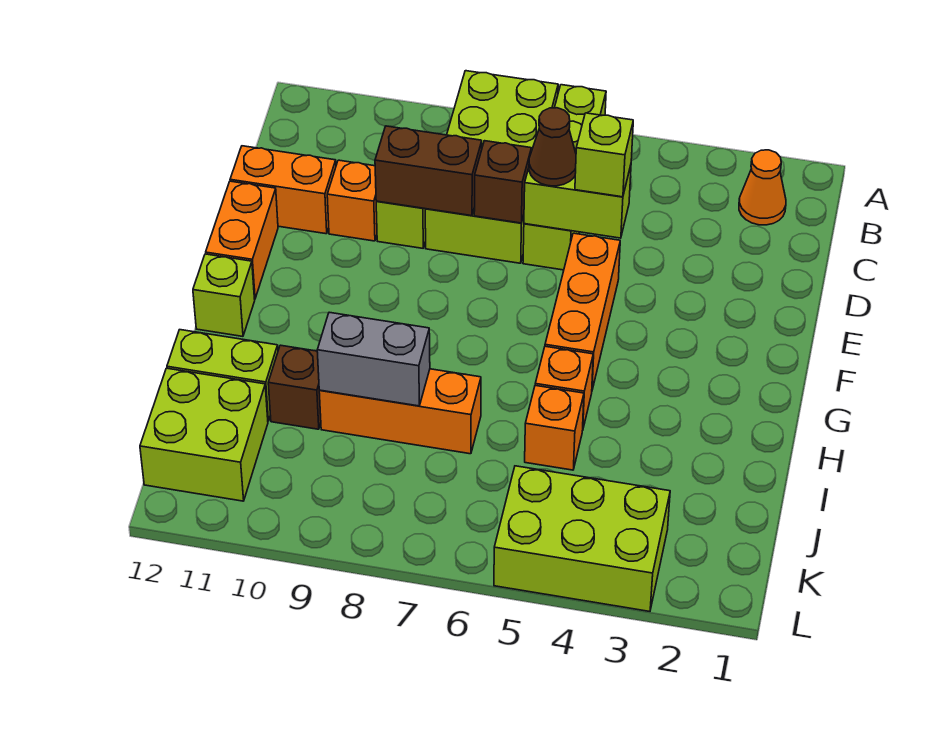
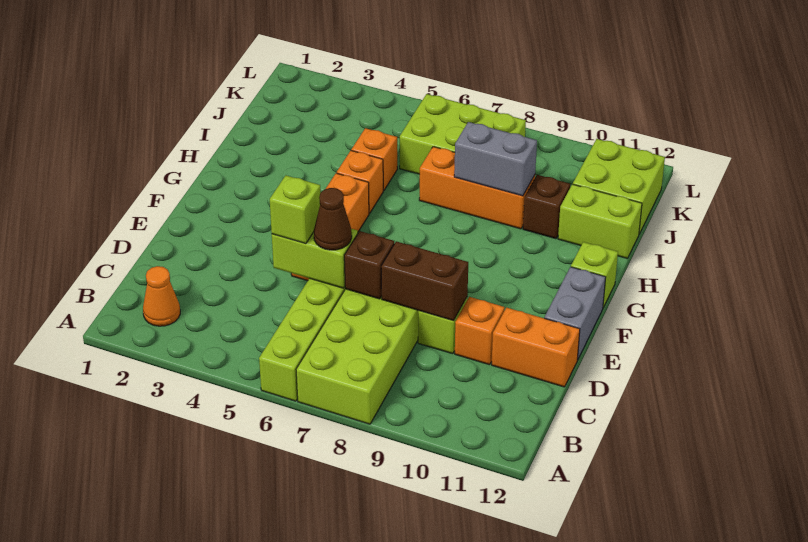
orange 1x2 brick [206,181,278,299] -> grey 1x2 brick [544,267,606,360]
lime 2x3 brick [494,466,670,611] -> lime 2x3 brick moved to [400,94,526,174]

